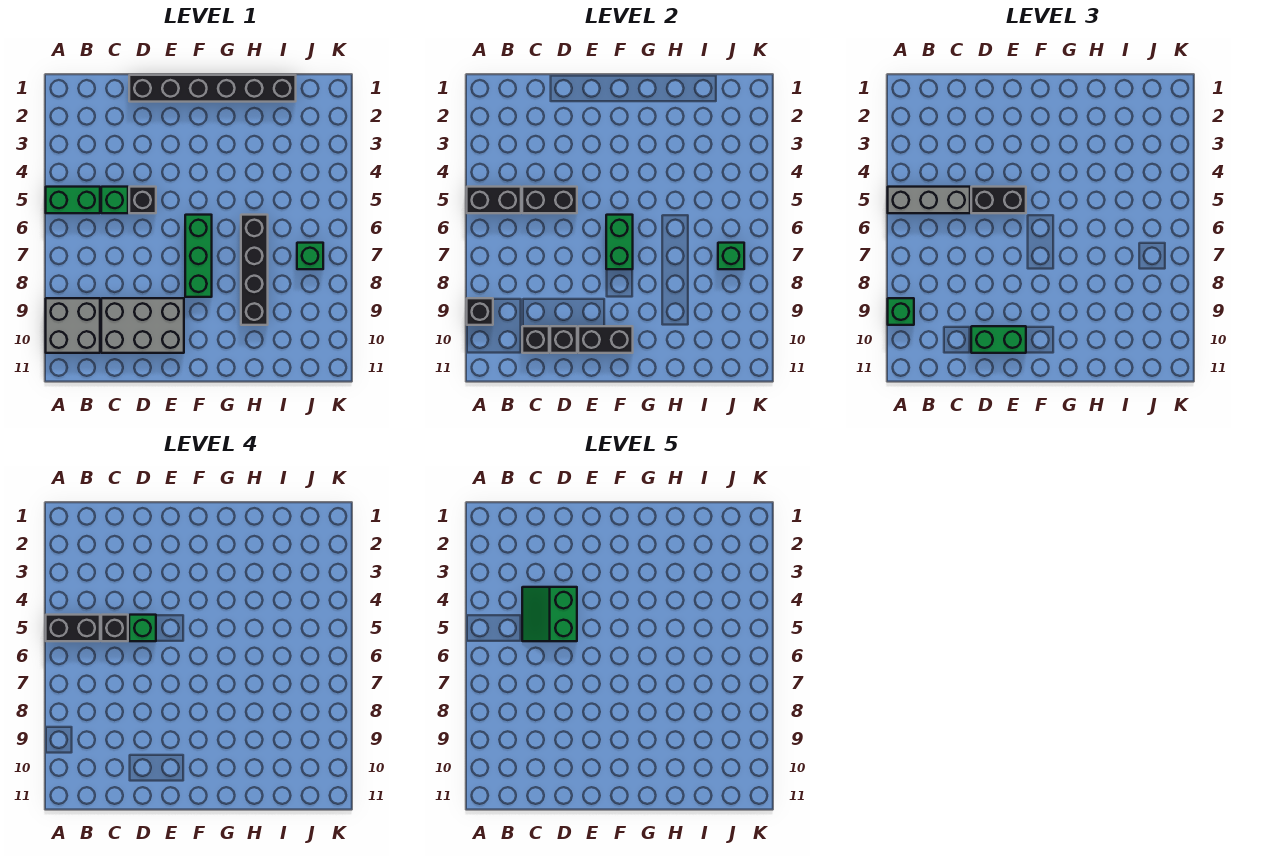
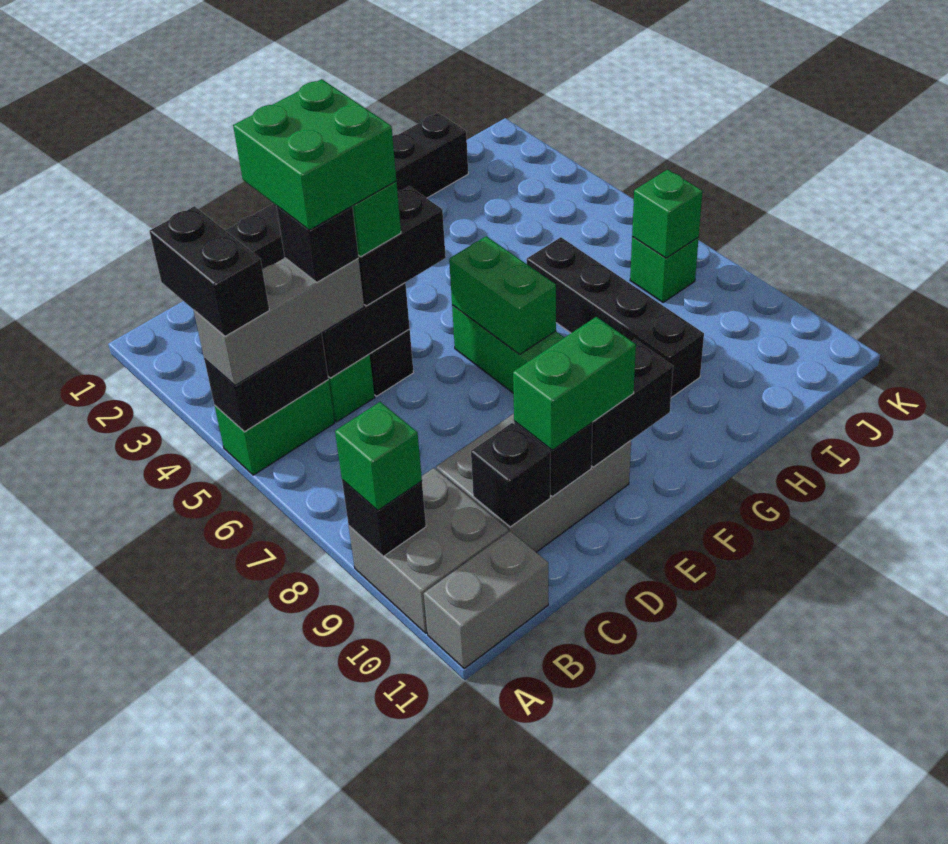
black 1x2 brick [46,615,100,641] -> black 1x2 brick turned to [149,206,269,336]
none -> grey 1x2 brick [424,531,548,668]
green 2x2 slope [522,587,577,641] -> green 2x2 brick [233,79,396,230]

